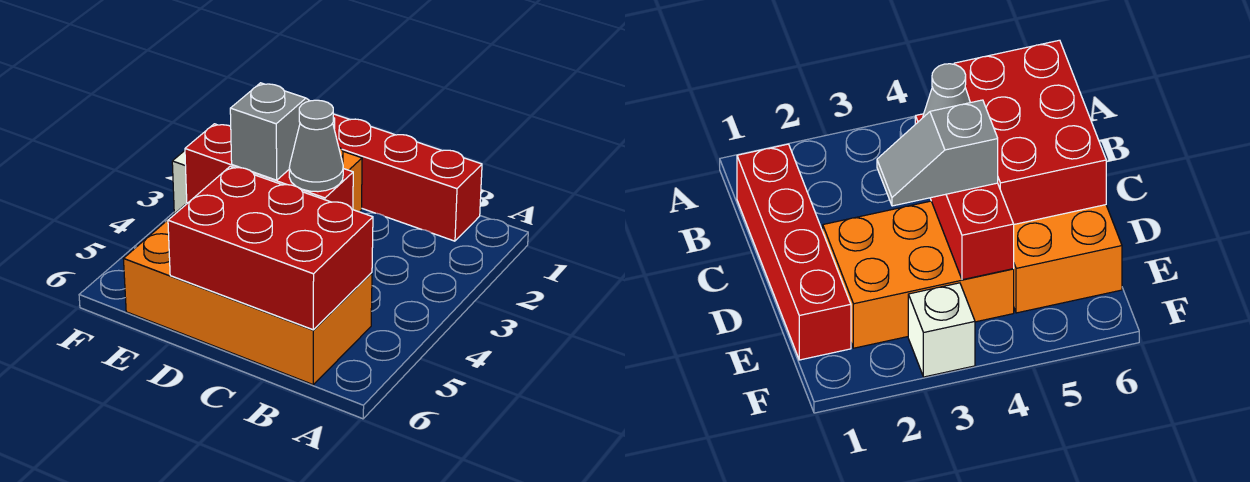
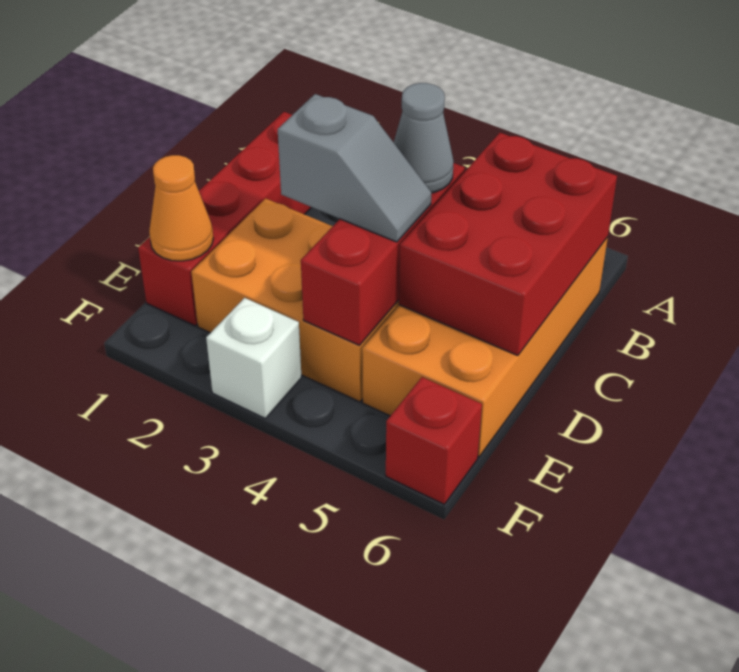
grey 1x2 slope [230,83,335,180] -> grey 1x2 slope turned to [278,94,432,242]
none -> orange 1x1 cone [149,155,213,261]
none -> red 1x1 brick [386,377,482,504]

